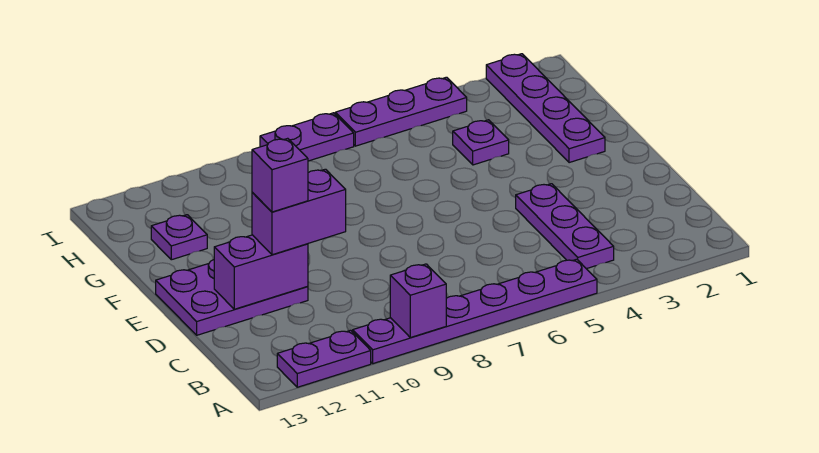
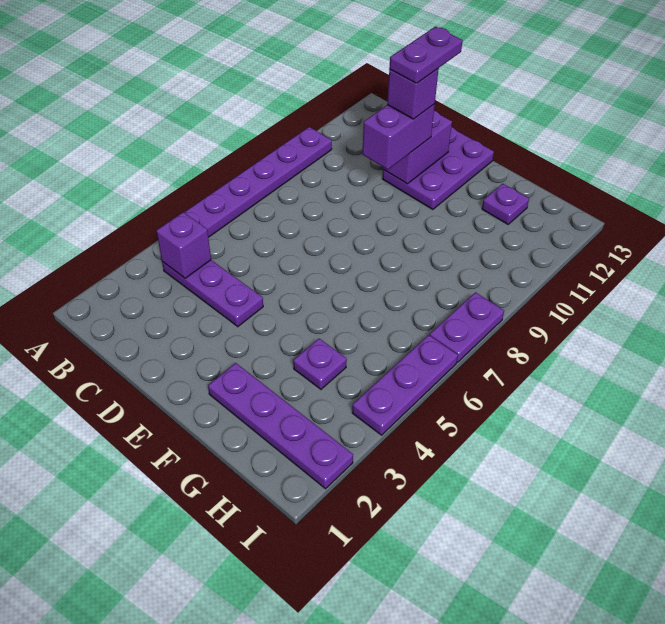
purple 1x1 brick [390,264,446,338] -> purple 1x1 brick moved to [156,212,211,278]
purple 1x2 plate [277,330,371,387] -> purple 1x2 plate moved to [389,27,463,84]

